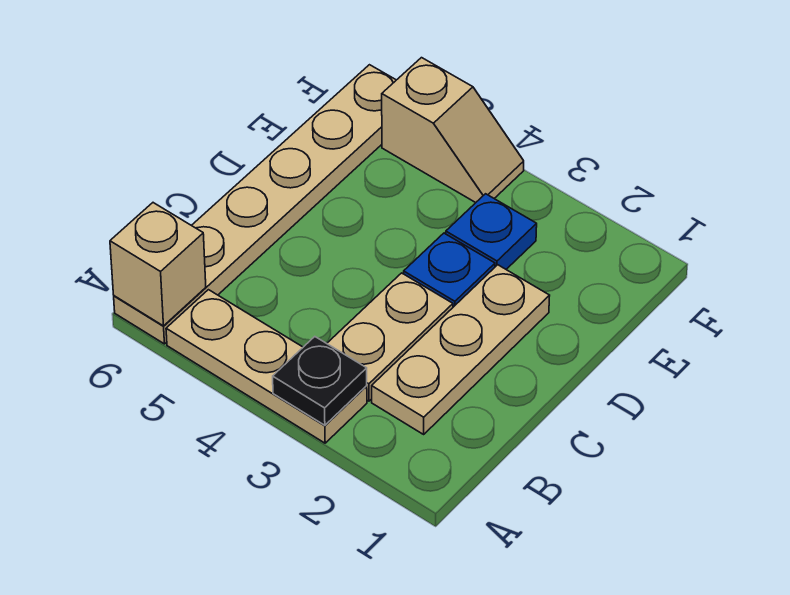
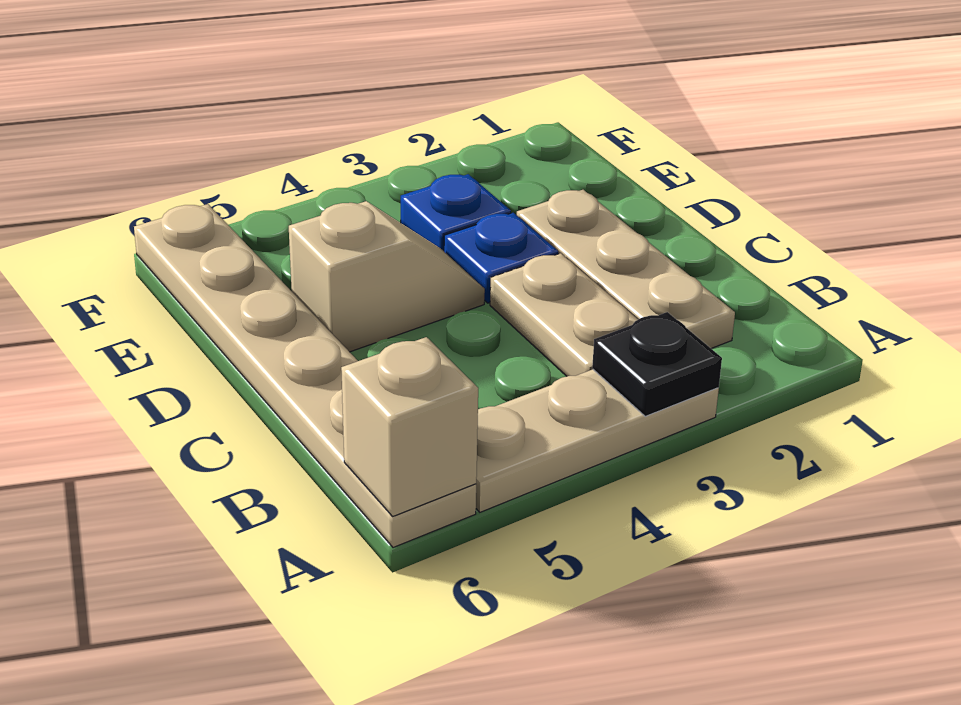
tan 1x2 slope [382,58,524,203] -> tan 1x2 slope moved to [289,201,485,352]

